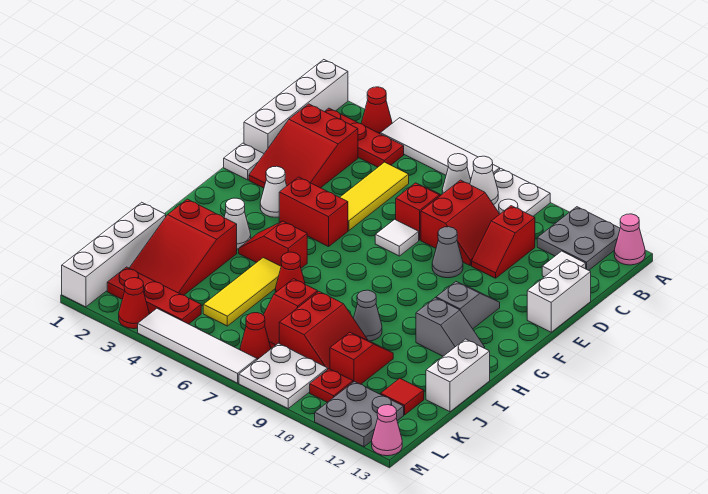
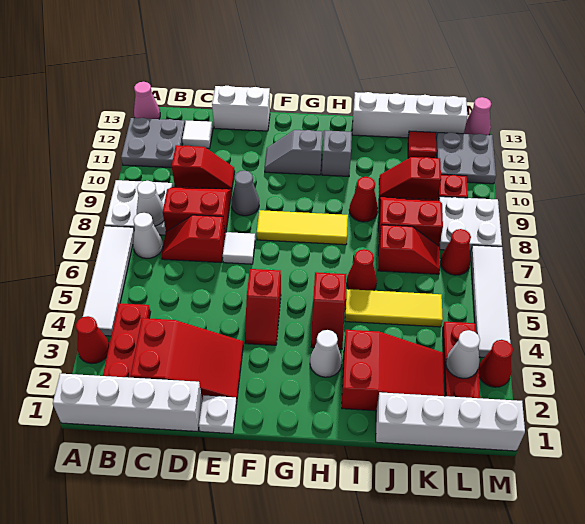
yellow 1x3 tile [340,162,409,231] -> yellow 1x3 tile moved to [257,210,348,245]
white 1x1 cone [260,166,287,217] -> white 1x1 cone moved to [446,330,480,378]
red 1x2 brick [279,177,348,247] -> red 1x2 slope [245,269,281,345]
grey 1x1 cone [353,290,382,341] -> red 1x1 cone [349,177,378,222]
white 1x2 brick [426,339,490,412] -> white 1x4 brick [352,92,467,138]

